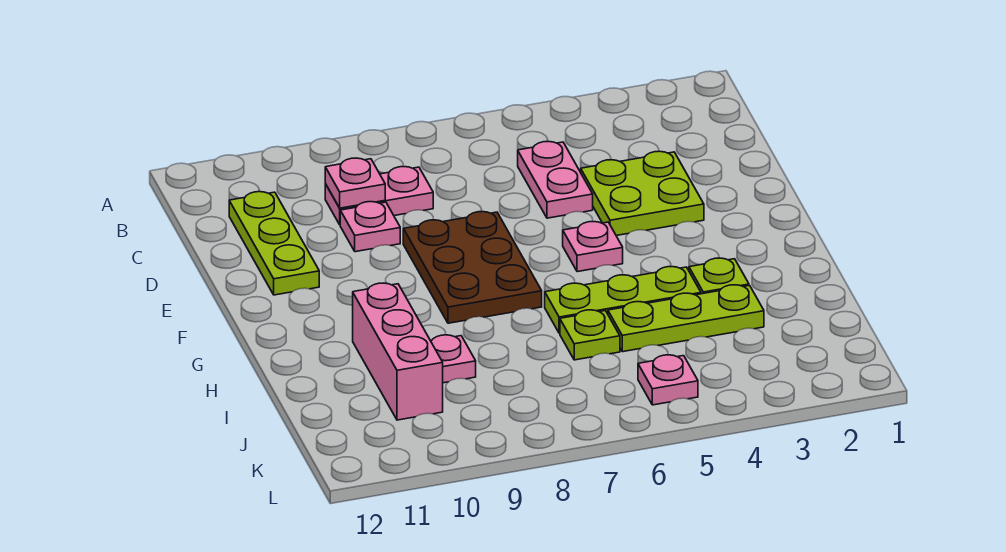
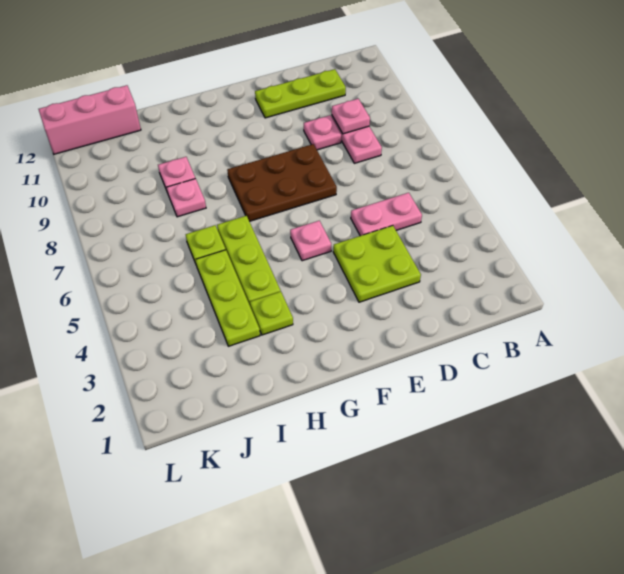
pink 1x3 brick [353,283,443,420] -> pink 1x3 brick moved to [39,85,141,154]
pink 1x1 plate [638,355,698,405] -> pink 1x1 plate moved to [167,179,206,217]

